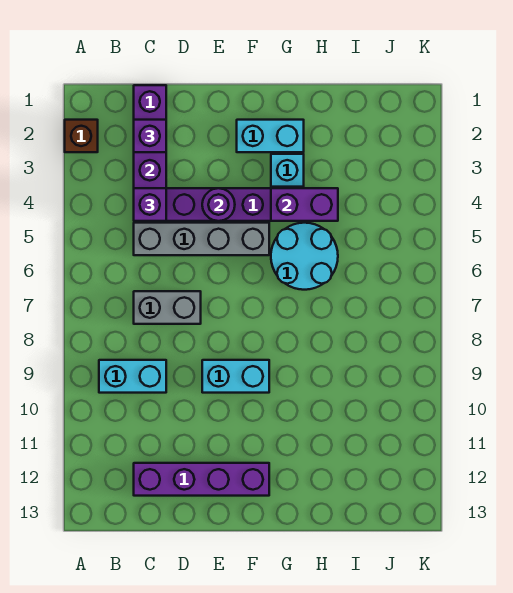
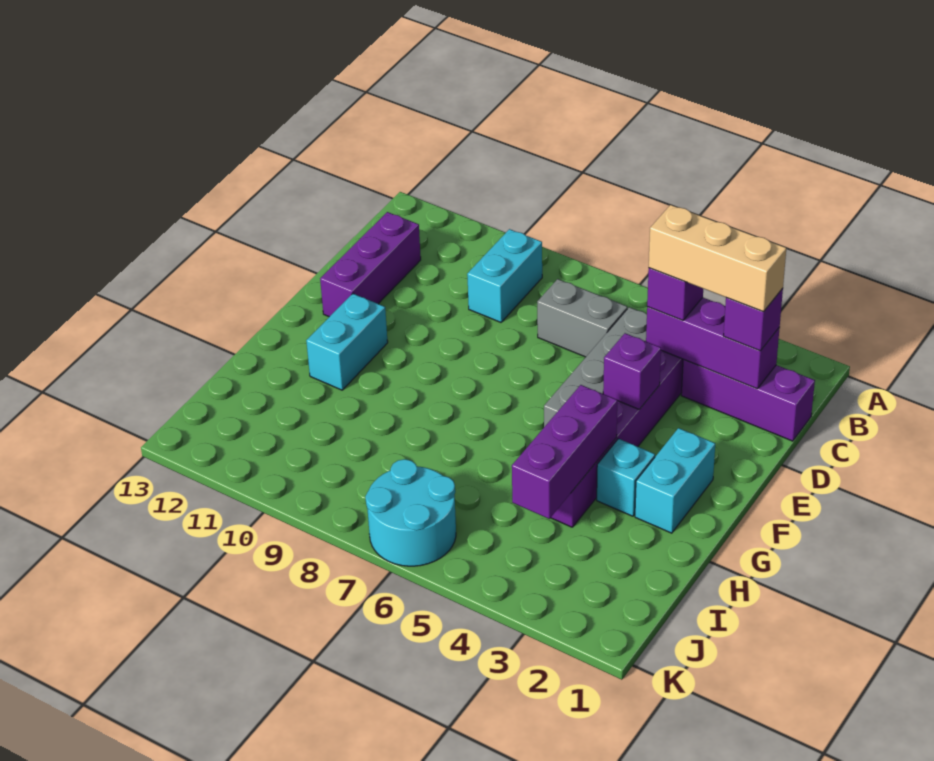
brown 1x1 brick [65,120,98,152] -> none
none -> tan 1x3 brick [649,205,786,312]
grey 1x2 brick [134,291,201,324] -> grey 1x2 brick turned to [537,279,627,357]
purple 1x4 brick [134,463,269,496] -> purple 1x3 brick [320,212,421,317]
purple 1x1 round brick [202,188,235,221] -> purple 1x1 brick [603,333,661,409]
cyan 1x2 brick [202,360,269,393] -> cyan 1x2 brick moved to [306,294,388,390]
purple 1x2 brick [271,188,338,221] -> purple 1x3 brick [512,385,617,519]
cyan 2x2 round brick [271,223,338,290] -> cyan 2x2 round brick moved to [365,459,456,566]

